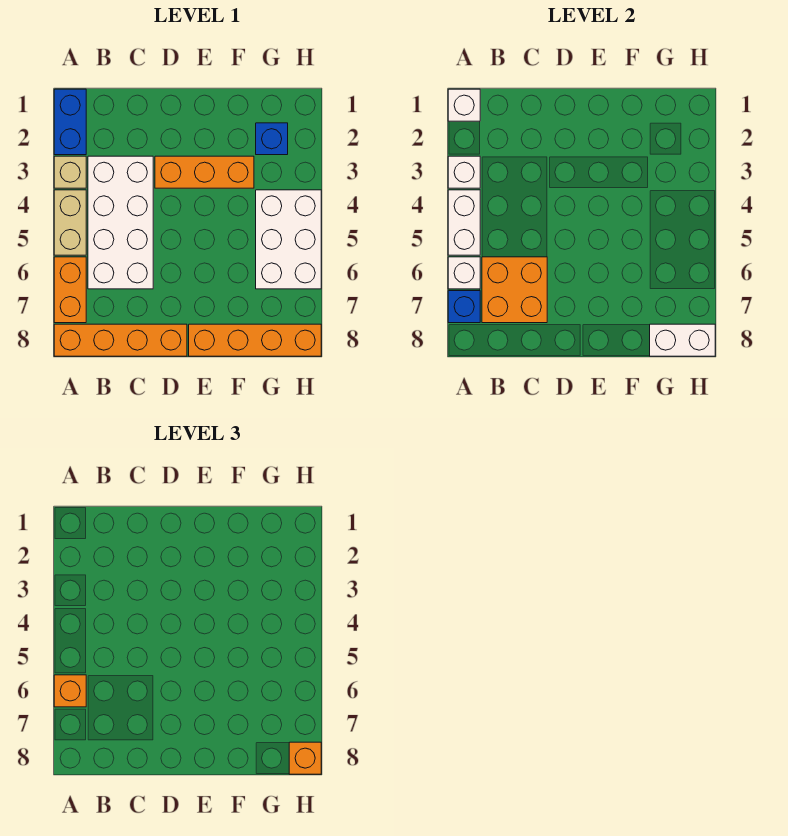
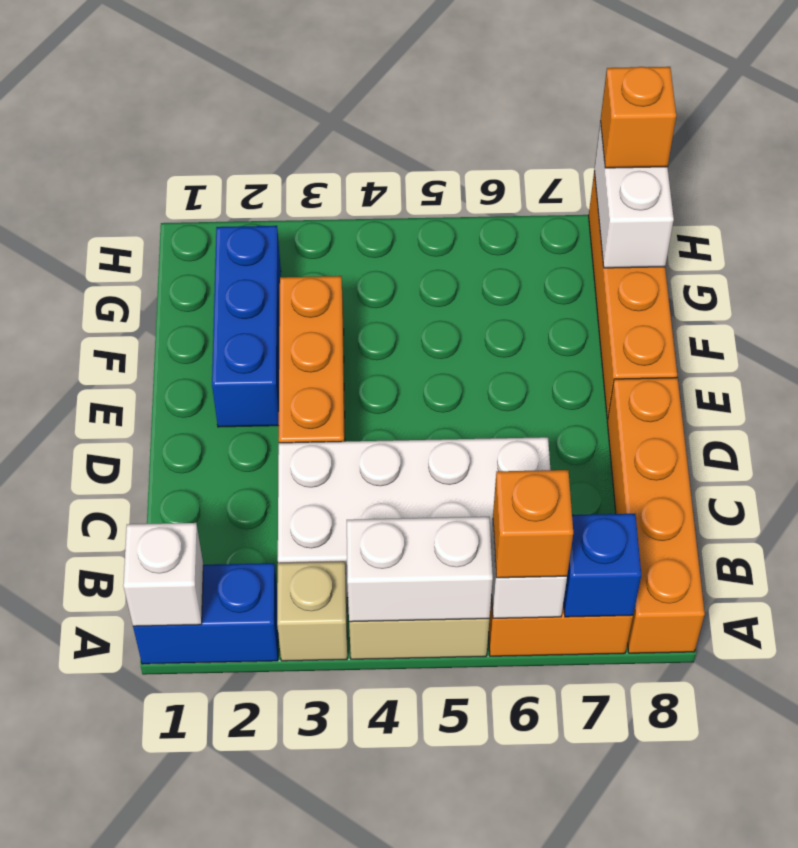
white 1x1 brick [448,156,480,188] -> none
orange 2x2 brick [482,257,547,323] -> none
blue 1x1 brick [256,123,288,155] -> blue 1x3 brick [212,226,281,427]
white 2x3 brick [256,190,321,289] -> none

